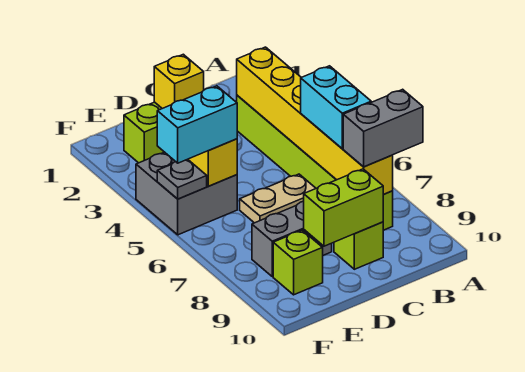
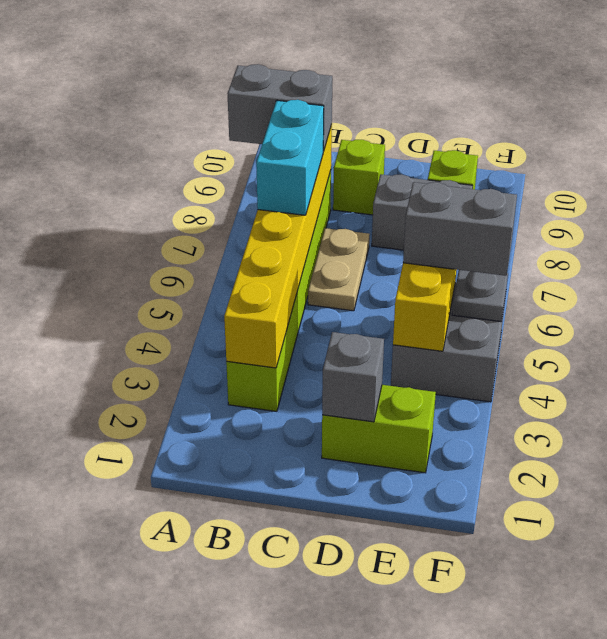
tan 1x2 plate [240,174,316,223] -> tan 1x2 plate turned to [308,228,369,311]
lime 1x2 brick [304,169,383,246] -> none
yellow 1x1 brick [154,54,204,109] -> grey 1x1 brick [322,332,384,422]
cyan 1x2 brick [157,86,237,163] -> grey 1x2 brick [403,182,517,276]

